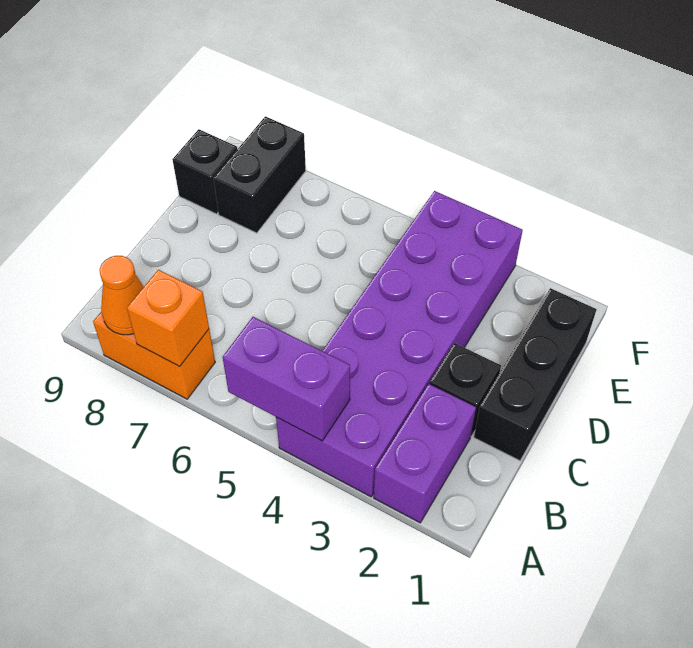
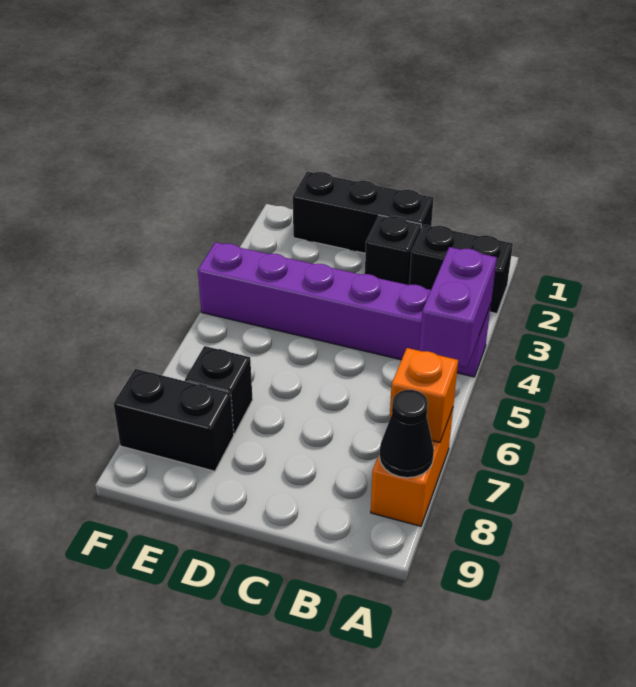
purple 1x2 brick [374,384,476,523] -> black 1x2 brick [409,225,513,314]
purple 2x6 brick [276,191,523,497] -> purple 1x6 brick [198,242,491,377]
orange 1x1 cone [100,256,144,335] -> black 1x1 cone [379,390,434,478]
black 1x1 brick [172,129,237,214] -> black 1x1 brick moved to [185,346,253,434]

